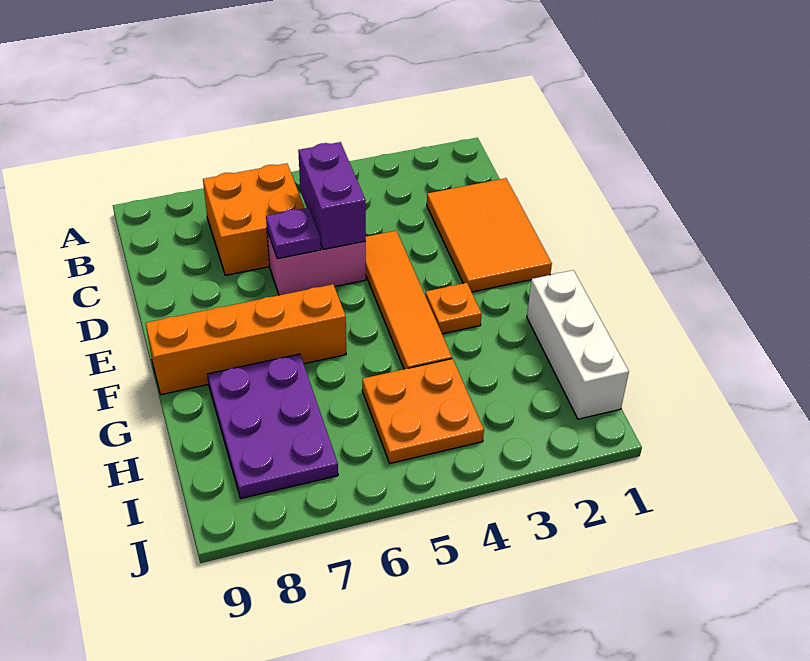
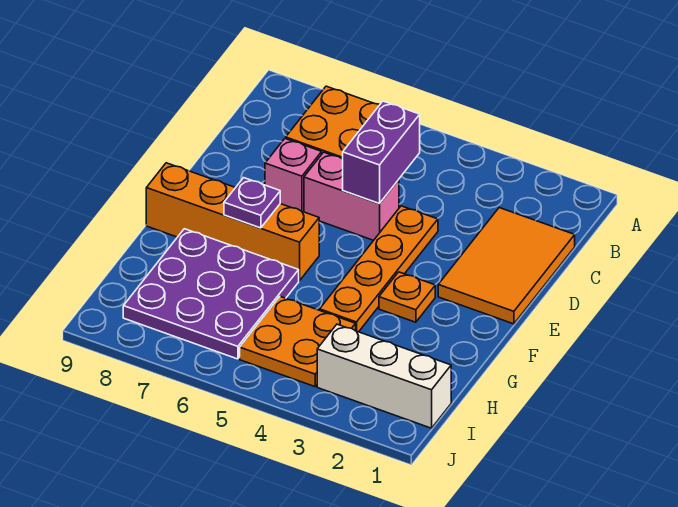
orange 1x4 tile [365,231,452,369] -> orange 1x4 plate [320,206,438,332]
purple 1x1 plate [266,208,321,259] -> purple 1x1 plate moved to [224,178,280,228]
none -> pink 1x1 brick [265,138,322,212]
white 1x3 brick [527,270,629,419] -> white 1x3 brick turned to [317,324,451,428]
purple 2x3 plate [207,354,338,498] -> purple 3x3 plate [123,229,299,359]

